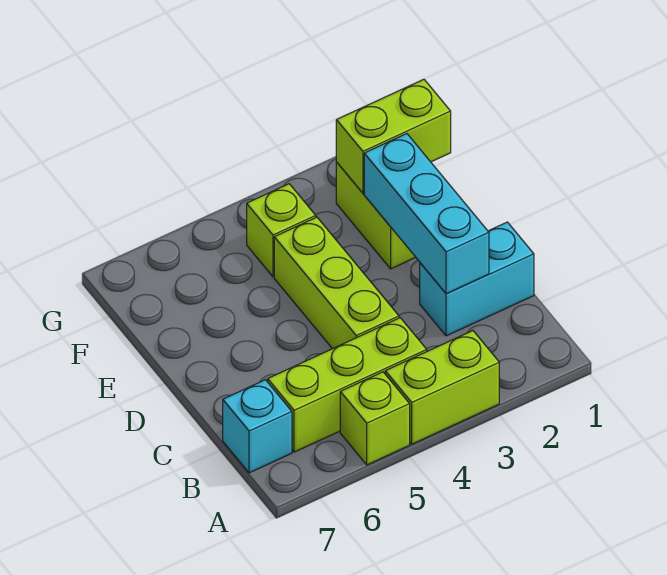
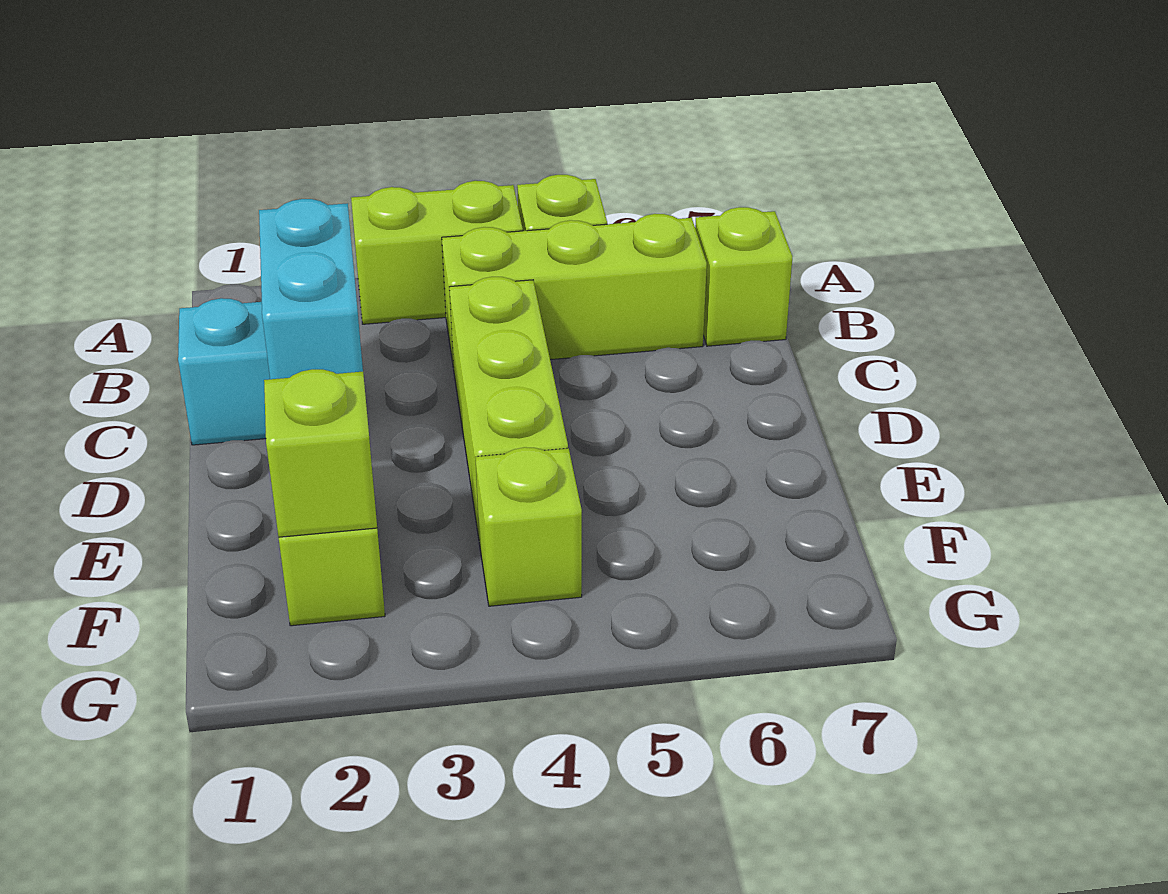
cyan 1x1 brick [223,380,292,473] -> lime 1x1 brick [695,207,793,346]
cyan 1x3 brick [364,134,489,294] -> cyan 1x2 brick [259,199,363,379]
lime 1x2 brick [336,80,451,193] -> lime 1x1 brick [264,369,377,537]

